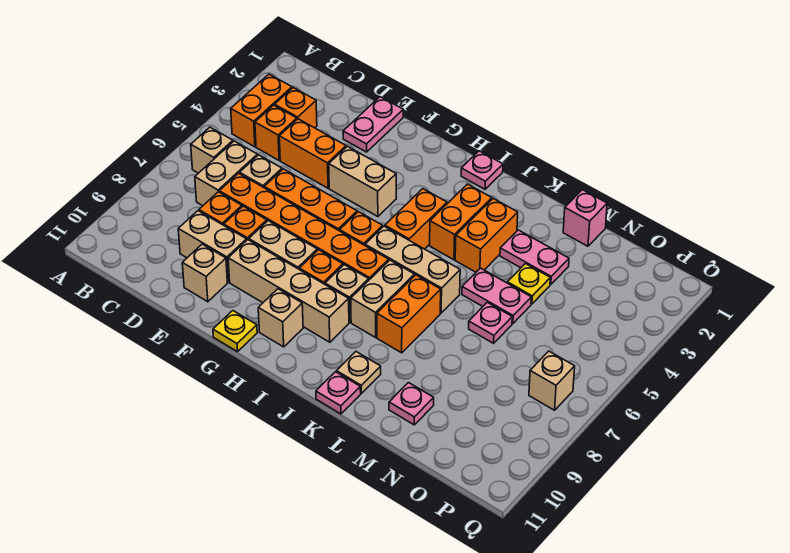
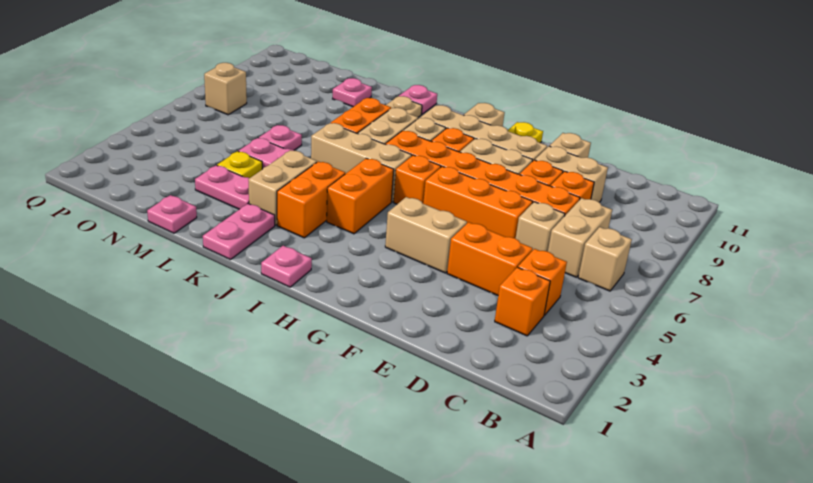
orange 1x2 brick [231,74,292,147] -> none
pink 1x2 plate [343,97,403,152] -> pink 1x2 plate moved to [203,204,275,260]
orange 1x2 brick [455,199,518,272] -> tan 1x2 brick [248,150,317,225]
pink 1x1 brick [563,190,607,246] -> pink 1x1 plate [147,195,197,233]

